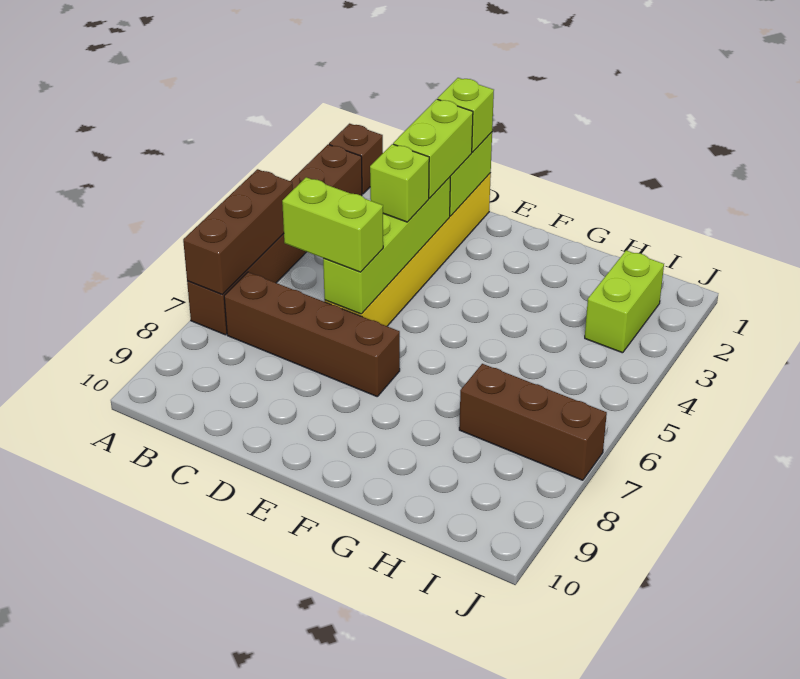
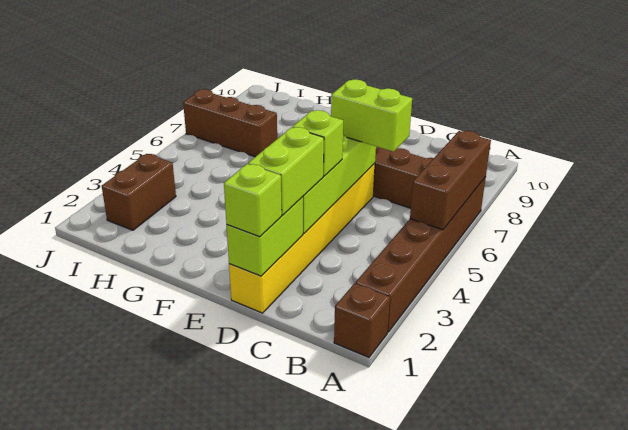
lime 1x2 brick [585,250,664,353] -> brown 1x2 brick [102,154,176,230]

